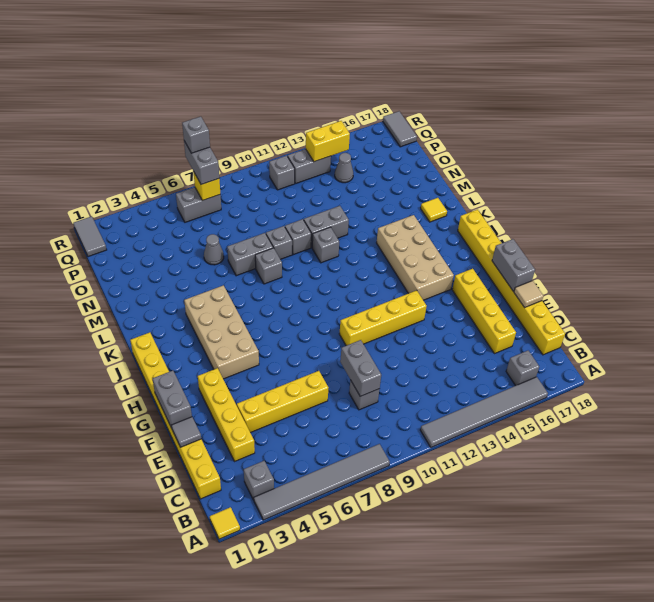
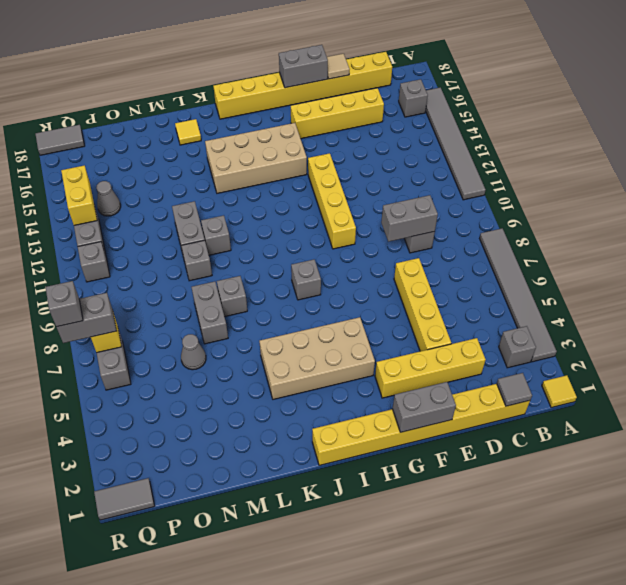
grey 1x1 tile [171,417,201,447] -> grey 1x1 tile moved to [497,373,532,406]
grey 1x1 brick [266,226,292,259] -> grey 1x1 brick moved to [291,260,321,300]

